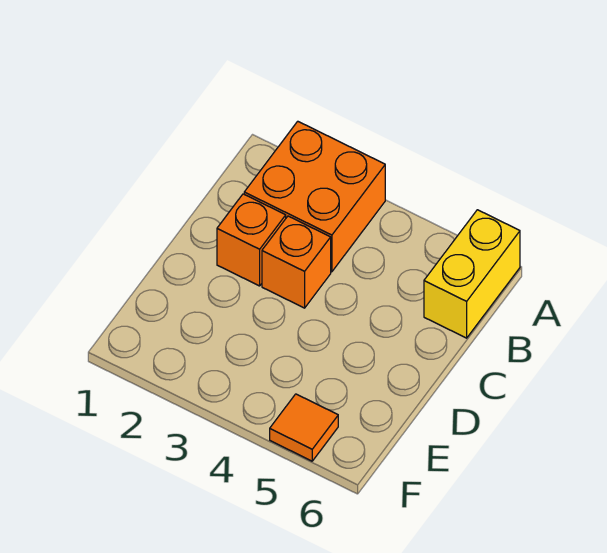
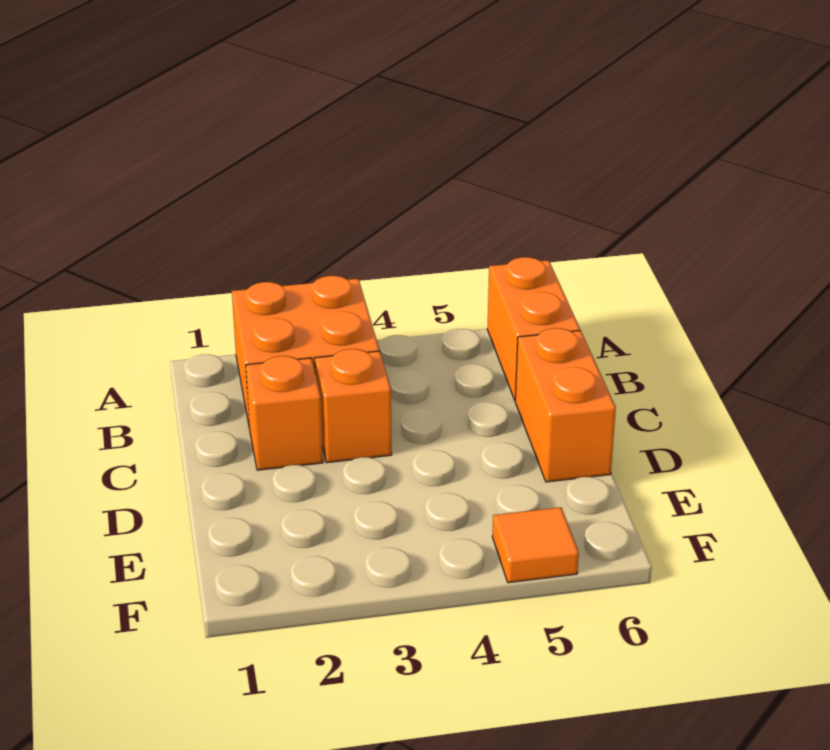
yellow 1x2 brick [424,210,520,338] -> orange 1x2 brick [487,257,580,400]
none -> orange 1x2 brick [515,328,616,482]

